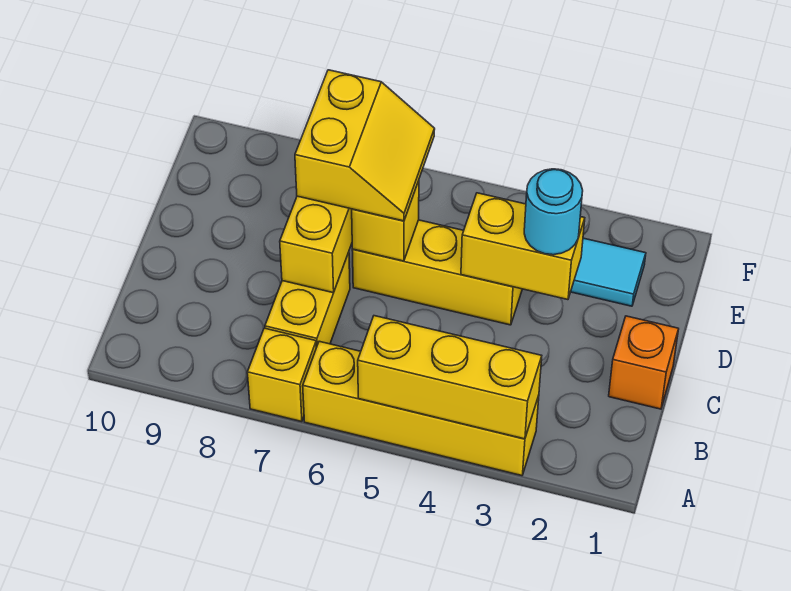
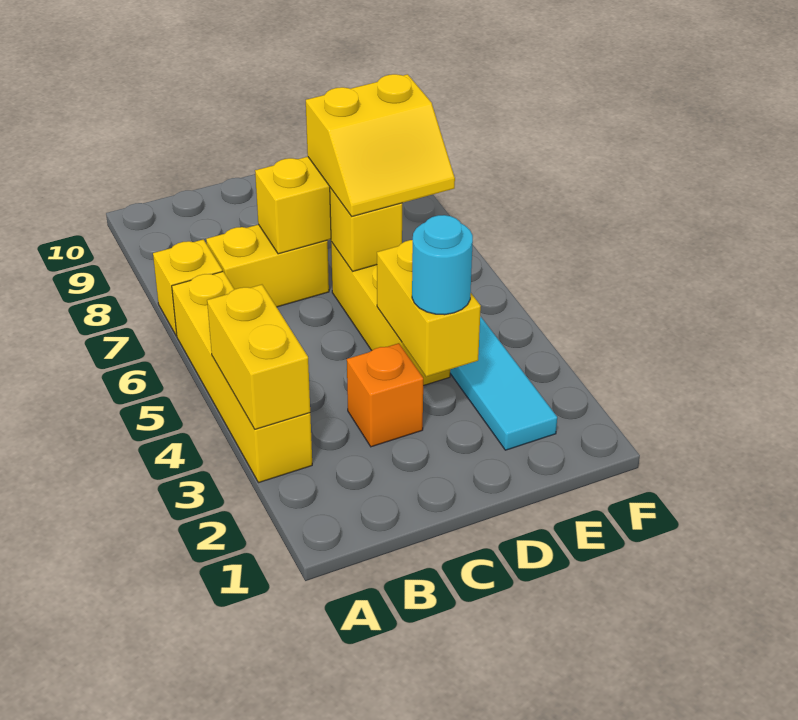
yellow 1x3 brick [358,316,542,439] -> yellow 1x2 brick [207,285,310,429]
orange 1x1 brick [609,316,678,409] -> orange 1x1 brick moved to [347,343,423,447]

